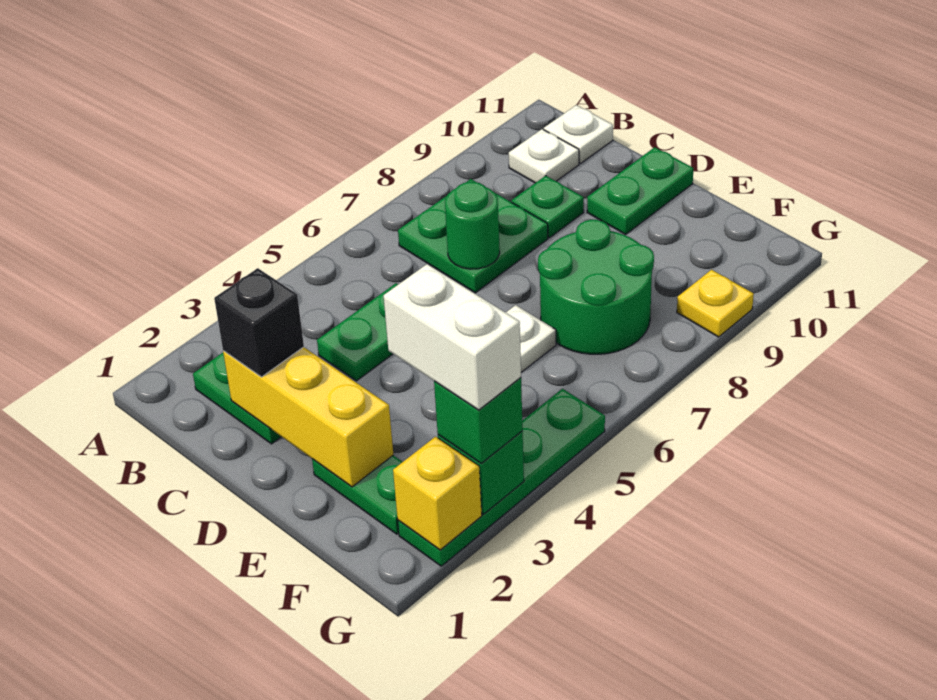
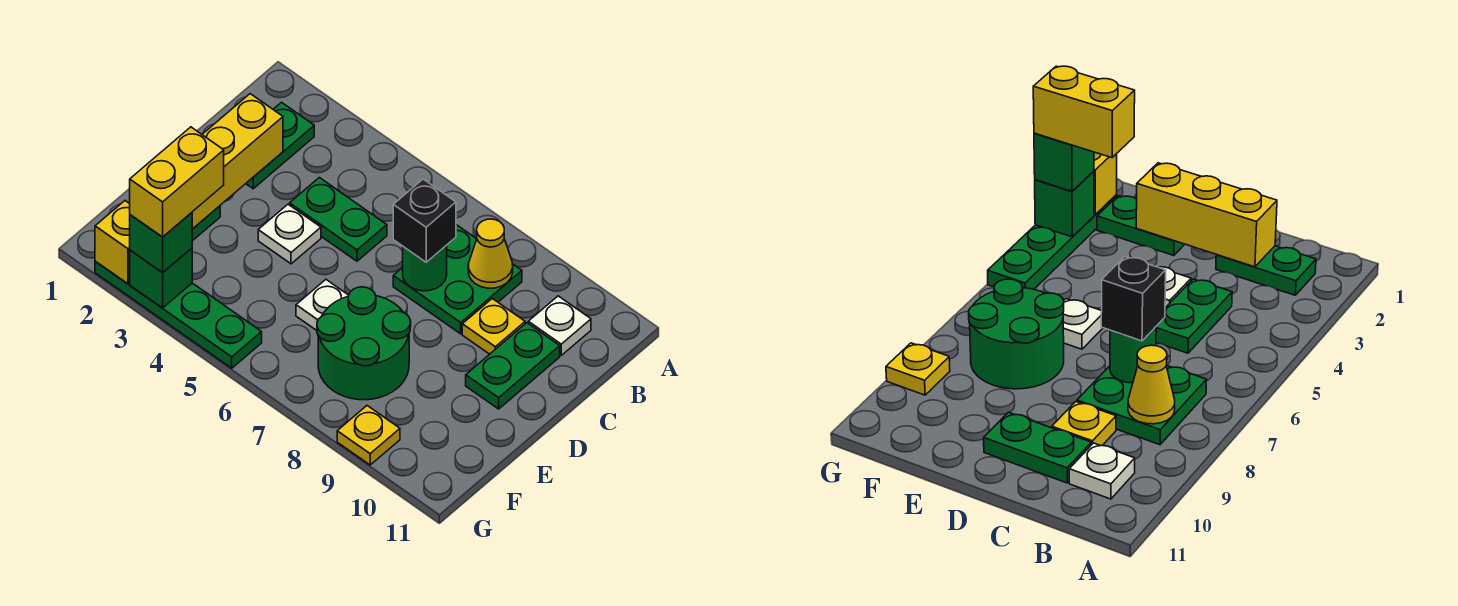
none -> yellow 1x1 cone [468,219,513,288]
white 1x1 plate [544,105,613,164] -> white 1x1 plate moved to [258,204,321,264]
black 1x1 brick [214,268,304,377] -> black 1x1 brick moved to [393,179,456,262]
green 1x1 plate [511,176,584,238] -> yellow 1x1 plate [462,299,525,354]
green 1x2 plate [587,147,693,234] -> green 1x2 plate turned to [466,323,560,409]
white 1x2 brick [384,264,521,410] -> yellow 1x2 brick [130,127,224,237]

